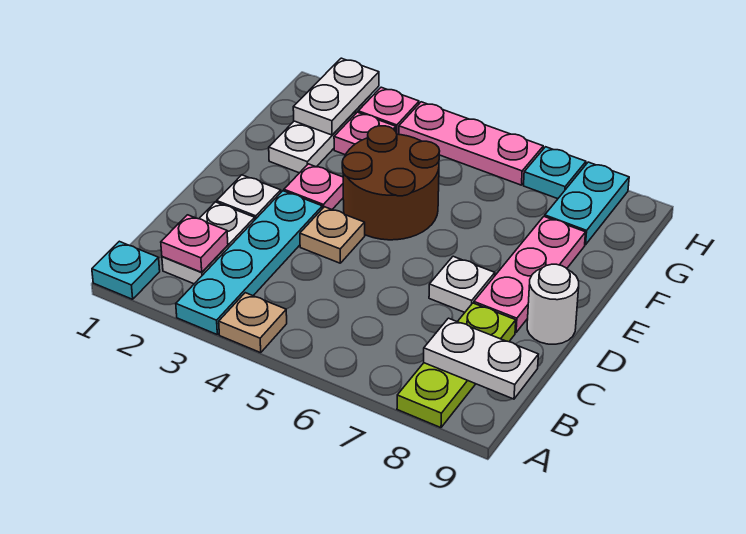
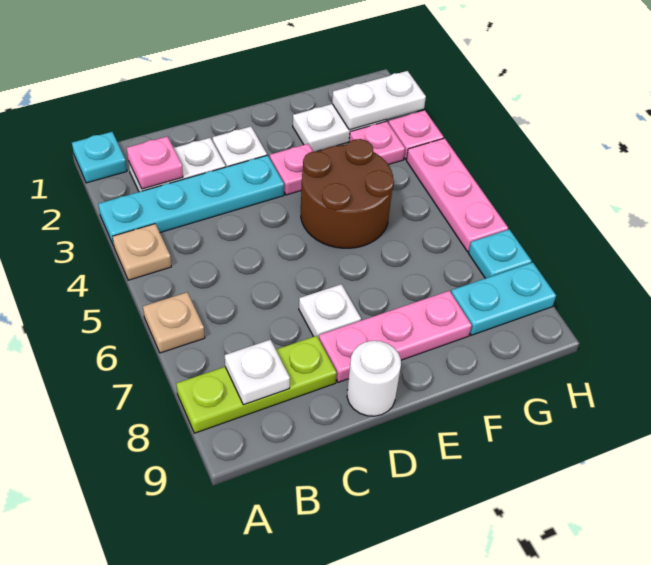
white 1x2 plate [424,318,538,399] -> white 1x1 plate [225,340,290,405]
tan 1x1 plate [300,207,365,263] -> tan 1x1 plate moved to [143,292,205,353]

